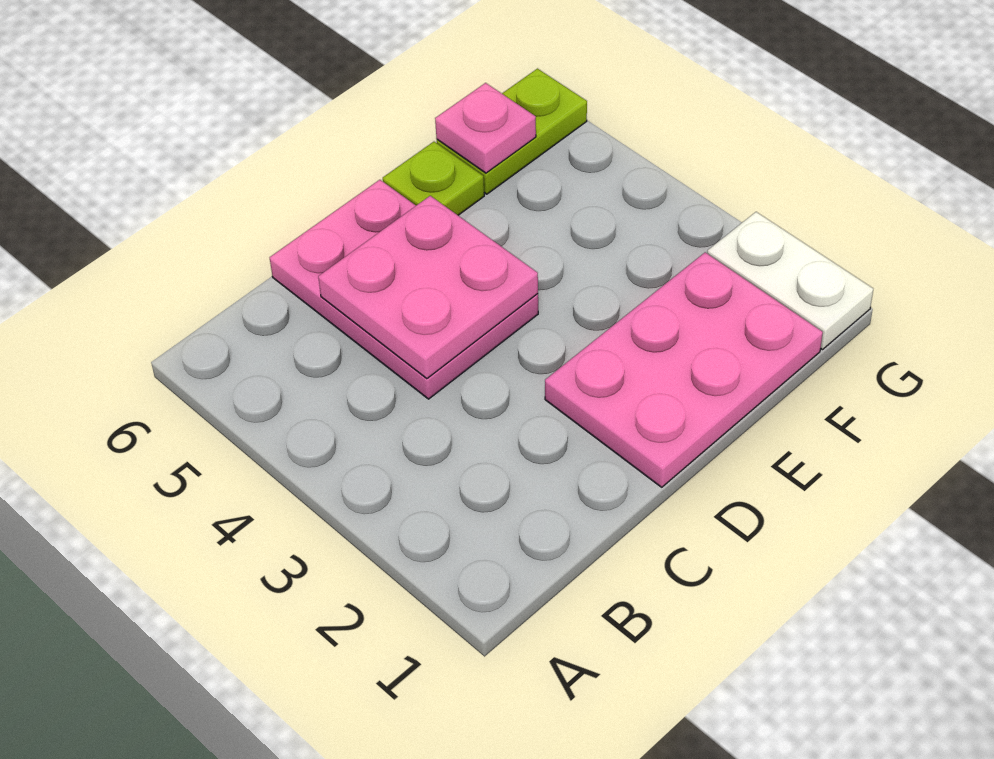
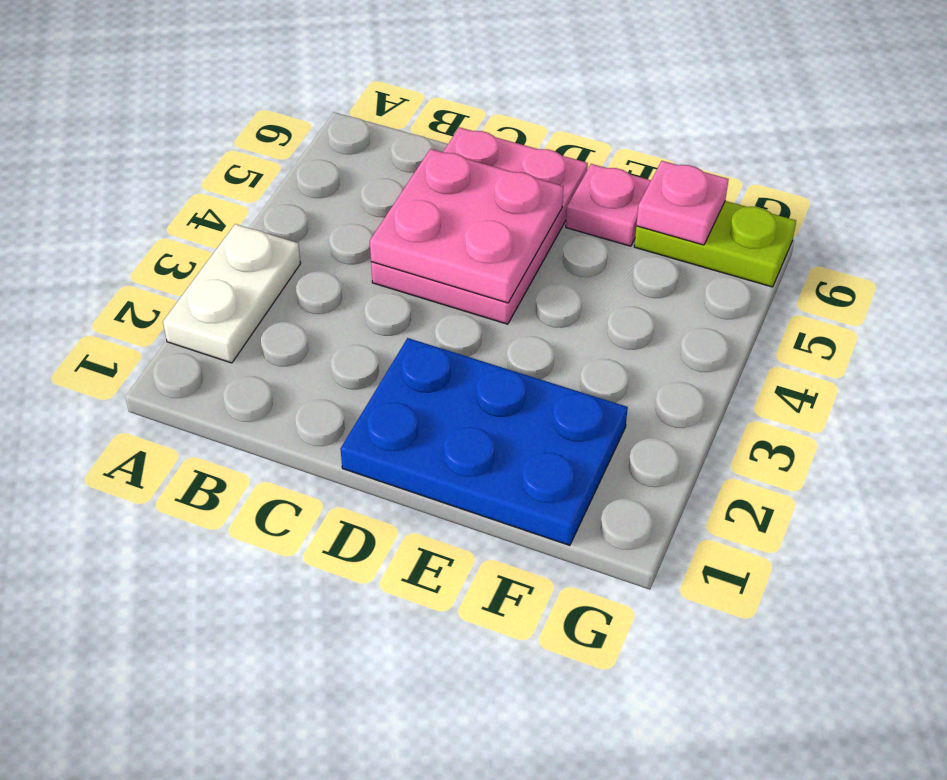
pink 2x3 plate [545,252,823,487] -> blue 2x3 plate [341,338,628,546]
lime 1x1 plate [383,142,484,215] -> pink 1x1 plate [566,164,651,246]
white 1x2 plate [707,212,873,350] -> white 1x2 plate moved to [163,224,301,363]

